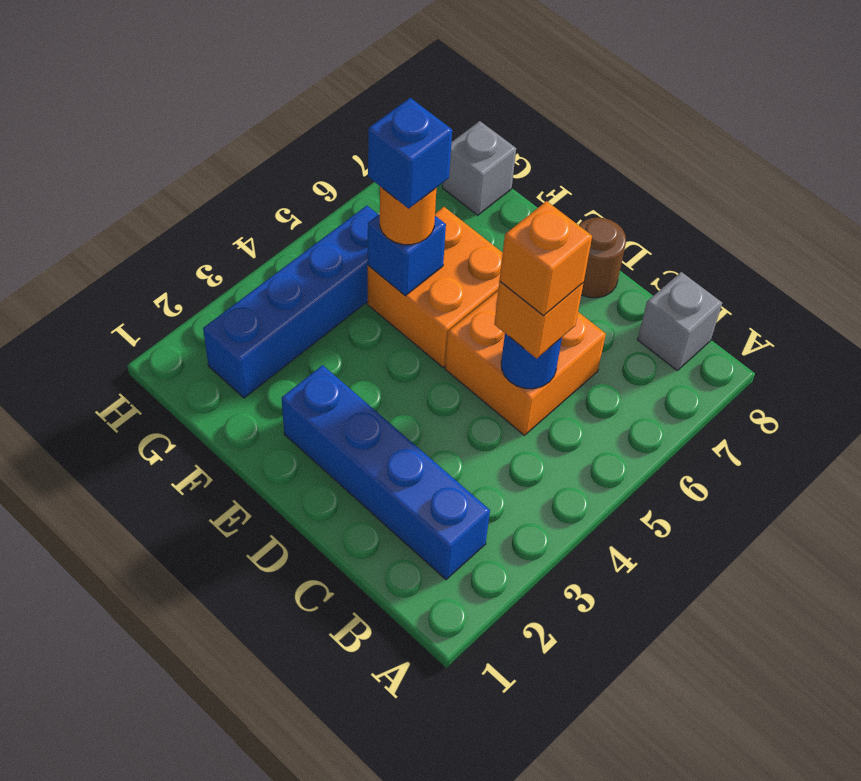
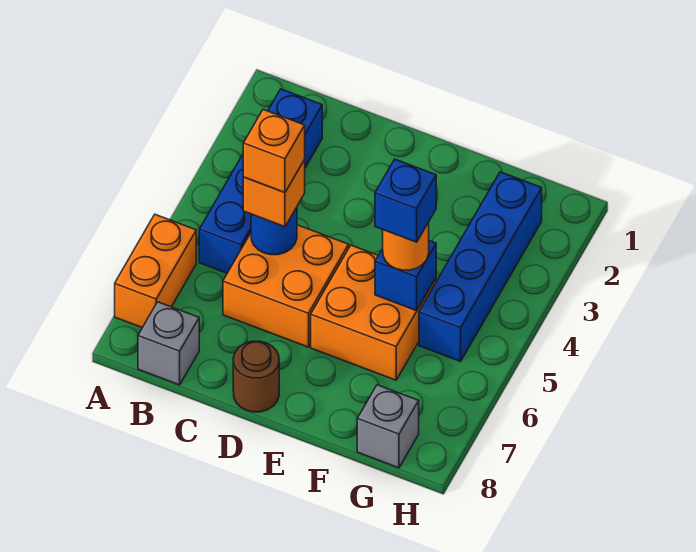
none -> orange 1x2 brick [115,214,196,328]
blue 1x4 brick [282,365,490,580] -> blue 1x4 brick turned to [199,89,322,273]

